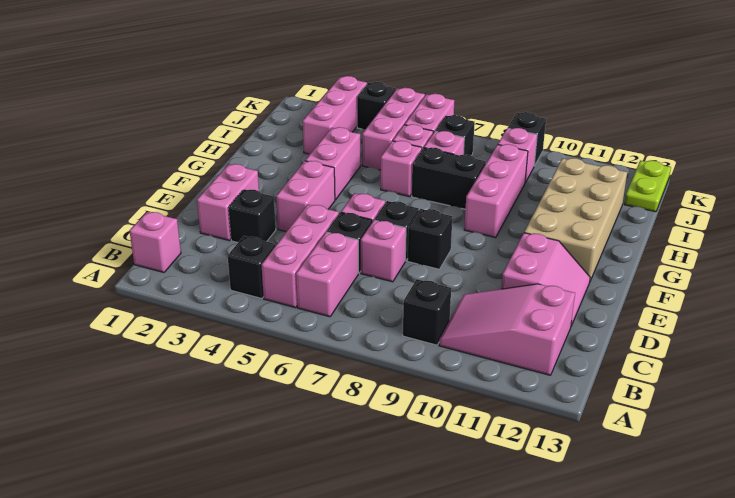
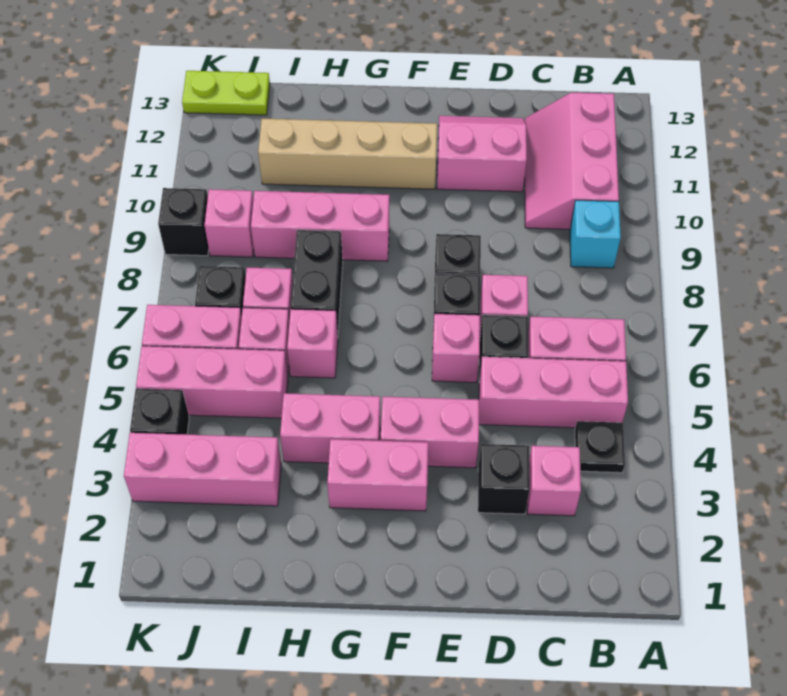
pink 1x1 brick [129,212,181,272] -> pink 1x1 brick moved to [527,446,581,516]
black 1x1 brick [228,236,275,299] -> black 1x1 plate [575,421,625,473]
black 1x1 brick [403,279,451,345] -> cyan 1x1 brick [570,200,621,268]
pink 2x3 slope [439,284,575,375] -> pink 2x3 slope turned to [525,93,619,229]
pink 1x2 brick [197,164,259,240] -> pink 1x2 brick moved to [327,439,428,511]
tan 2x4 brick [524,158,627,281] -> tan 1x4 brick [258,119,437,189]

